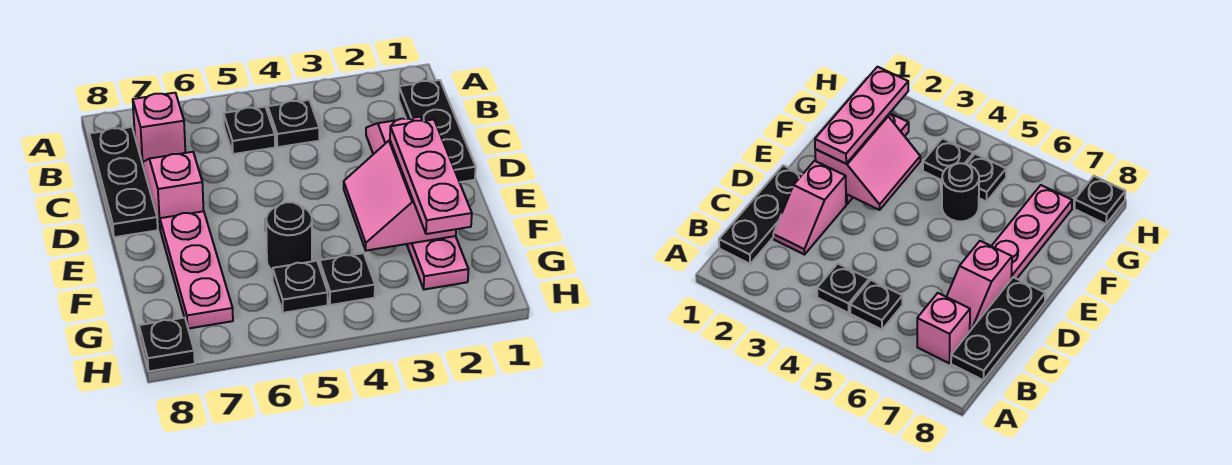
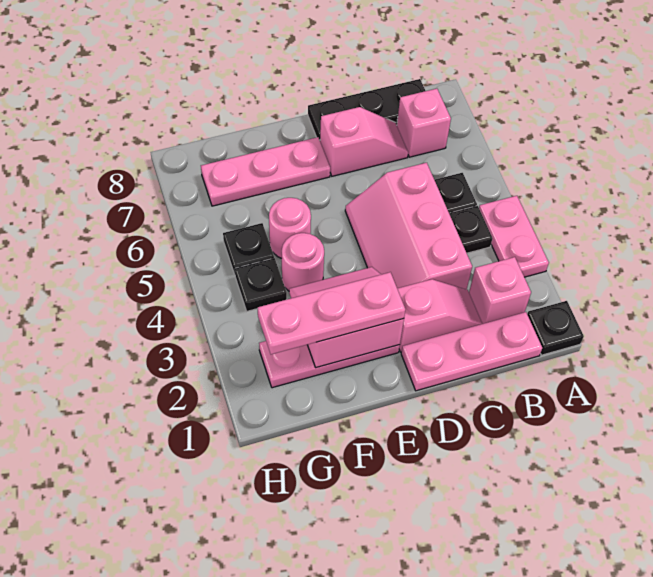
none -> pink 1x2 plate [479,196,549,277]
black 1x3 plate [399,80,476,182] -> pink 1x3 plate [401,312,542,391]
none -> pink 1x1 brick [469,257,531,324]
none -> pink 2x3 slope [345,163,472,290]
none -> pink 1x1 round brick [282,233,324,291]
black 1x1 round brick [266,202,312,271] -> pink 1x1 round brick [269,198,311,258]
black 1x1 plate [139,318,195,371] -> black 1x1 plate moved to [527,301,584,355]

